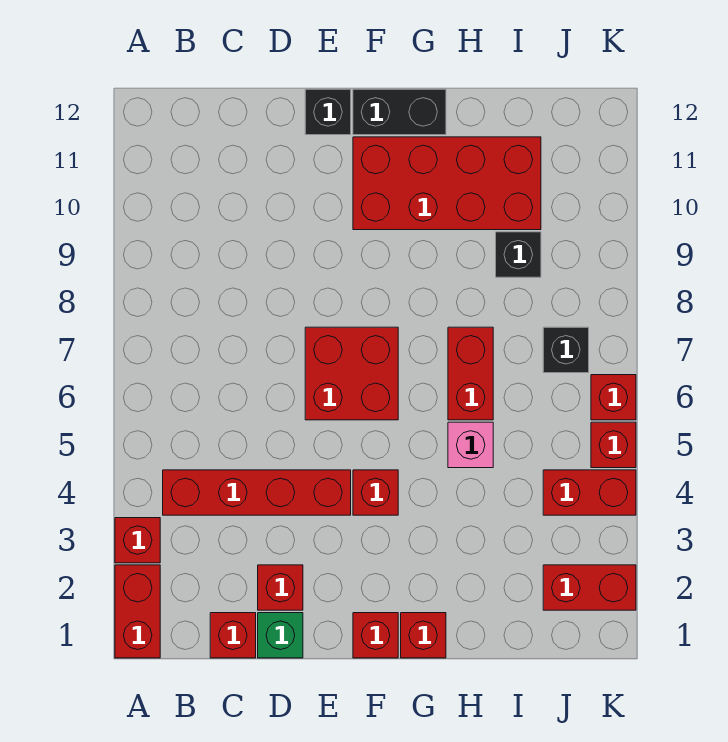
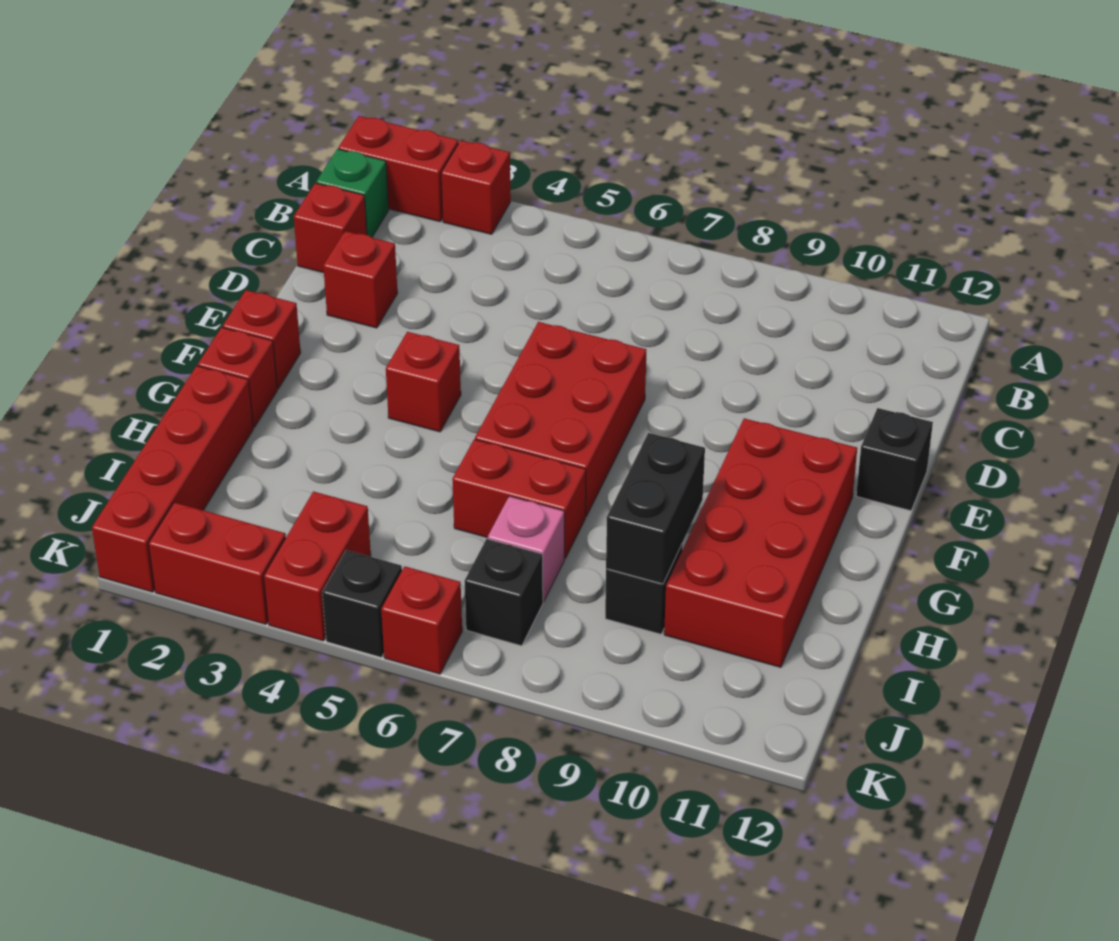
red 1x4 brick [163,470,351,515] -> red 1x4 brick moved to [92,366,253,592]
green 1x1 brick [258,613,303,658] -> green 1x1 brick moved to [316,149,389,237]
red 2x2 brick [305,327,398,420] -> red 2x3 brick [475,322,646,517]
black 1x2 brick [353,89,446,135] -> black 1x2 brick moved to [606,433,705,584]
pink 1x1 brick [448,422,493,468] -> pink 1x1 brick moved to [488,496,564,602]
red 1x2 brick [543,565,636,610] -> red 1x2 brick turned to [149,502,286,624]
red 1x1 brick [591,422,636,468] -> black 1x1 brick [322,550,402,657]

